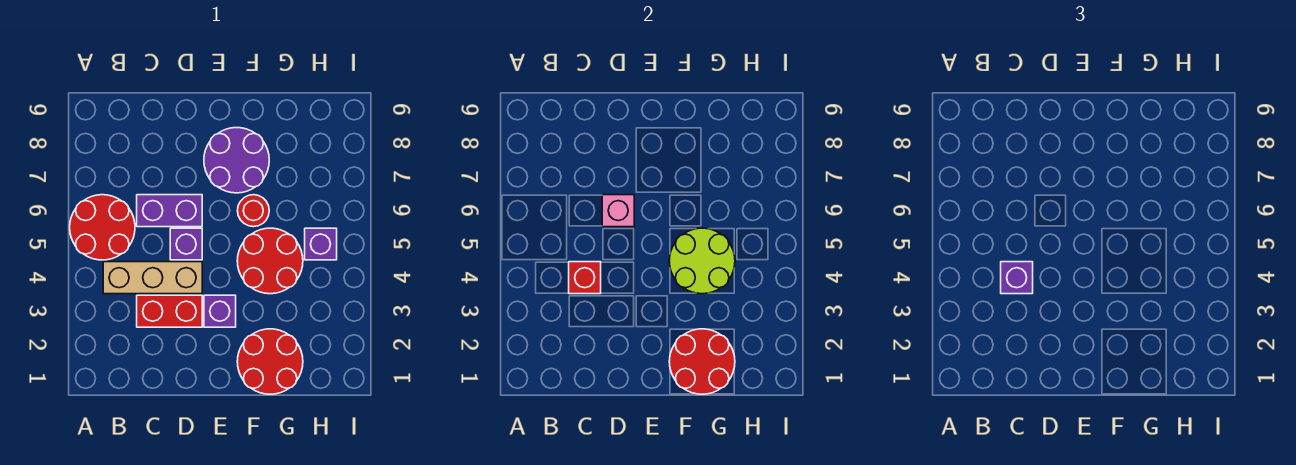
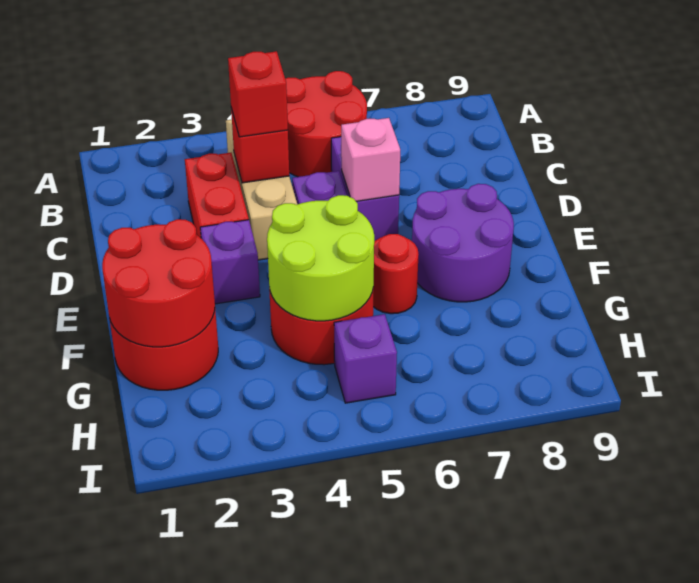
purple 1x1 brick [1001,262,1033,294] -> red 1x1 brick [228,51,288,137]

